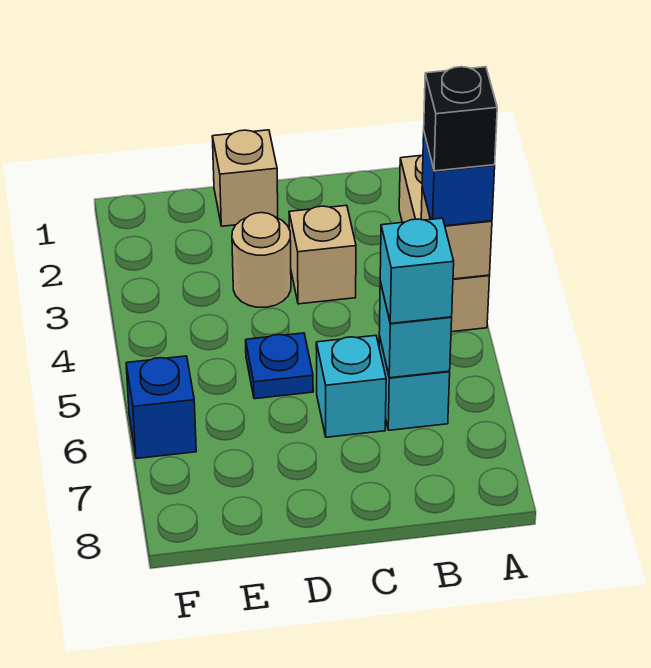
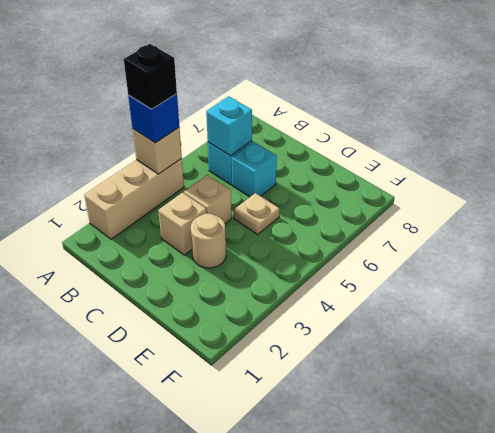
cyan 1x1 brick [380,218,454,323] -> none
tan 1x1 brick [212,130,278,226] -> tan 1x1 brick moved to [184,175,231,224]
blue 1x1 plate [246,333,313,399] -> tan 1x1 plate [234,193,279,234]
blue 1x1 brick [126,356,196,459] -> none

